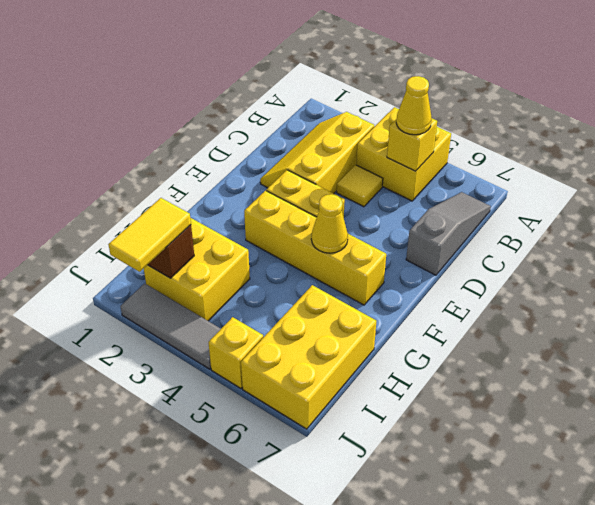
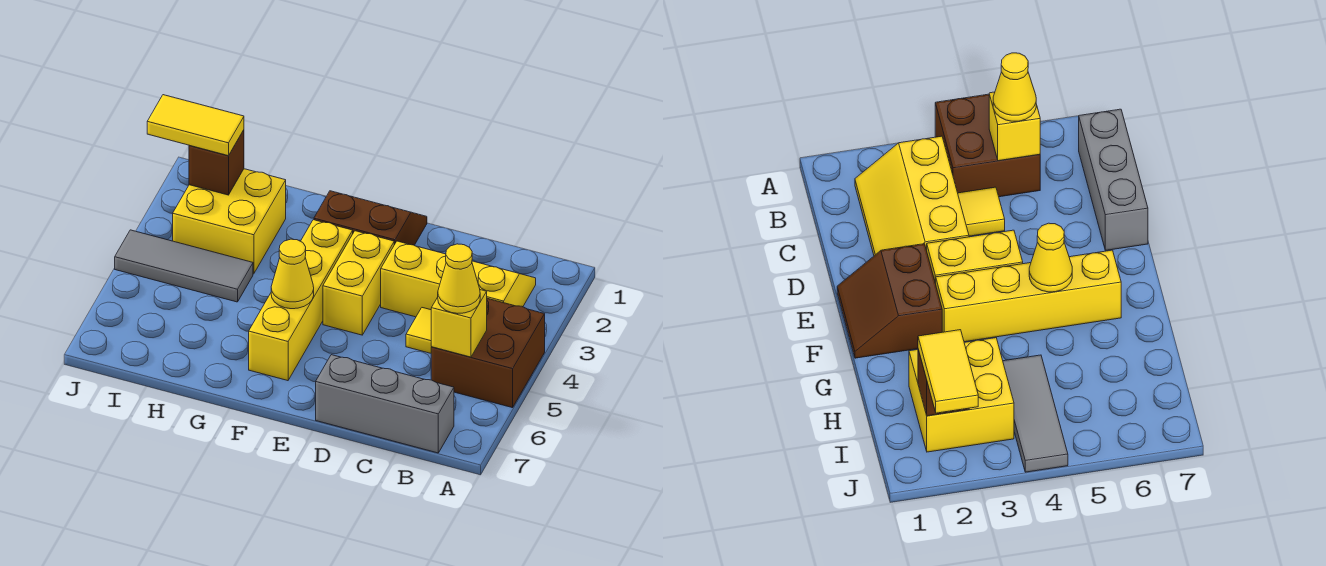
yellow 2x2 brick [356,107,451,201] -> brown 2x2 brick [431,298,545,408]
grey 1x3 slope [406,192,491,275] -> grey 1x3 brick [316,355,454,453]
none -> brown 2x2 slope [314,191,427,245]
yellow 2x3 brick [241,285,376,429] -> none
grey 1x3 tile [120,283,221,369] -> grey 1x3 tile turned to [115,230,253,302]
yellow 1x1 brick [208,317,263,389] -> none

